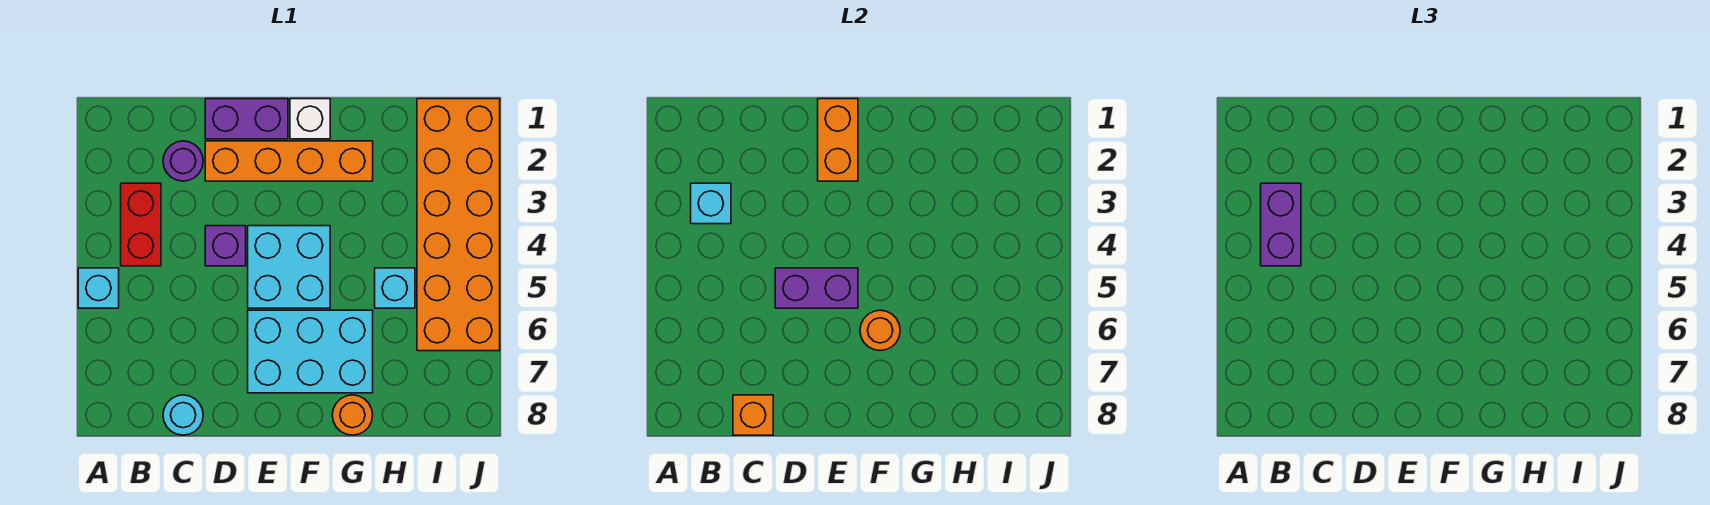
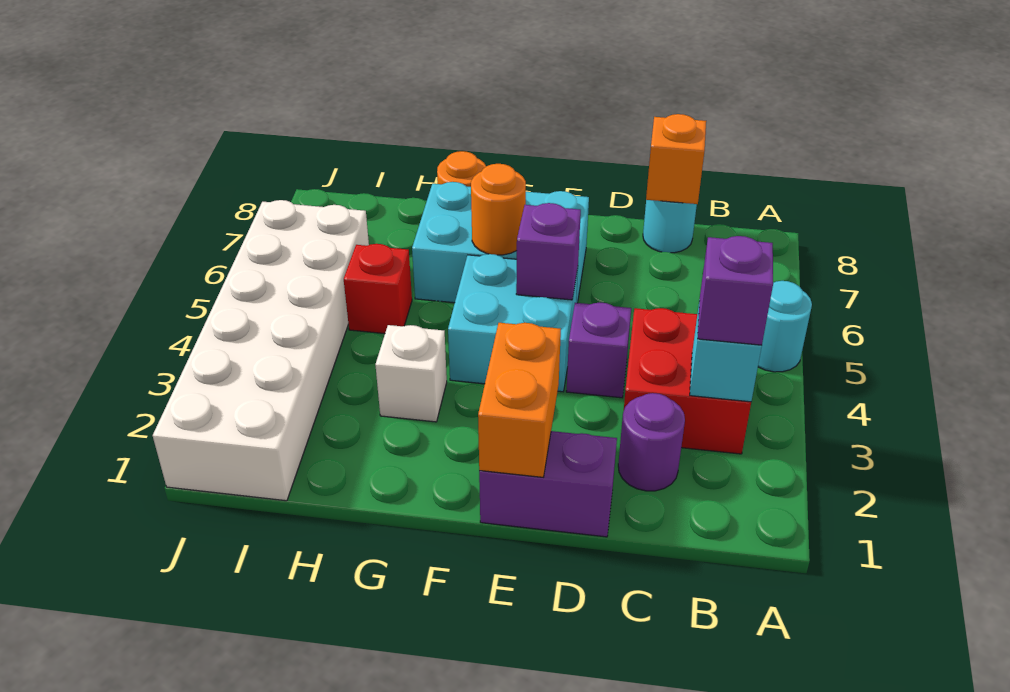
cyan 1x1 brick [78,268,119,308] -> cyan 1x1 round brick [758,281,812,372]
red 1x2 brick [121,183,161,266] -> red 2x2 brick [624,308,751,454]
purple 1x2 brick [1261,183,1301,266] -> purple 1x1 brick [698,236,773,345]
orange 1x4 brick [205,141,373,181] -> none
purple 1x2 brick [775,268,858,308] -> purple 1x1 brick [516,203,581,300]
white 1x1 brick [290,99,330,139] -> white 1x1 brick moved to [375,325,447,422]
cyan 1x1 brick [375,268,415,308] -> red 1x1 brick [344,244,412,334]
orange 2x6 brick [417,99,500,351] -> white 2x6 brick [153,200,369,501]

